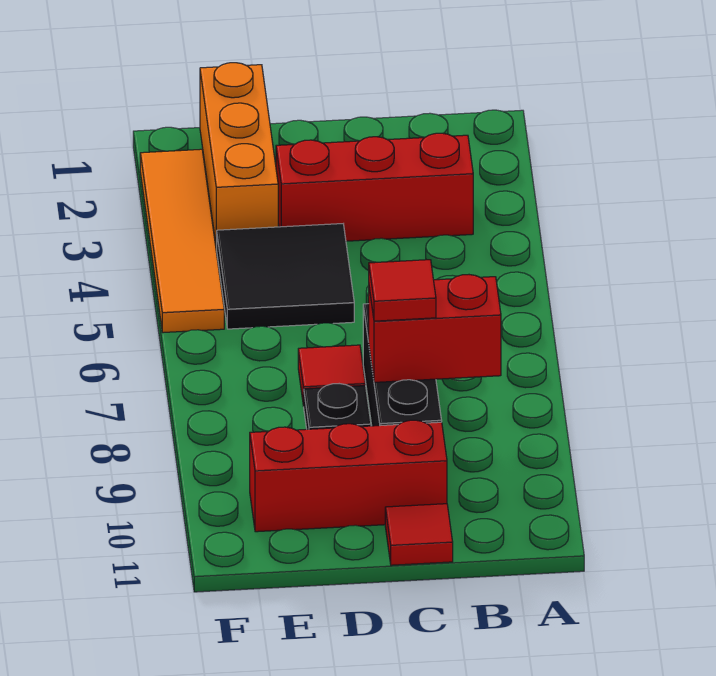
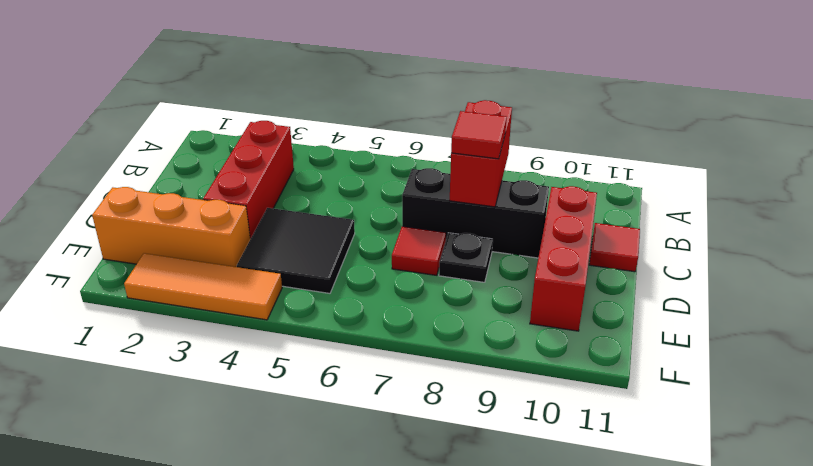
orange 1x4 tile [140,149,224,333] -> orange 1x3 tile [124,253,282,320]

